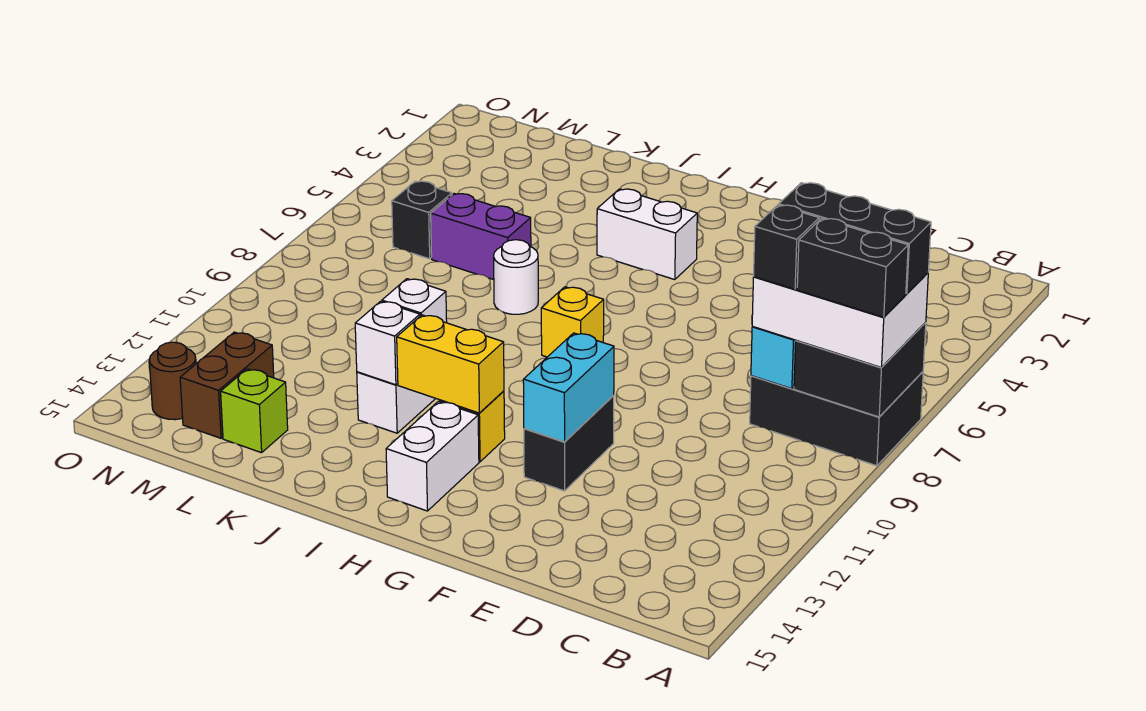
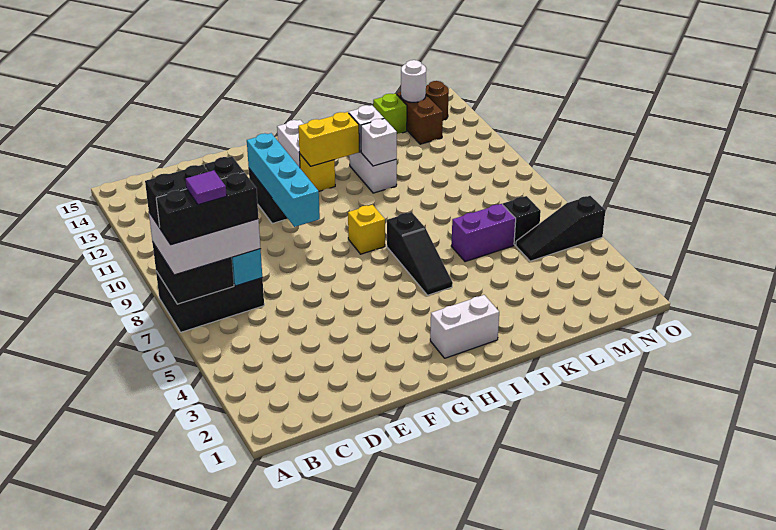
none -> purple 1x1 tile [186,170,227,205]
cyan 1x2 brick [523,333,614,442] -> cyan 1x4 brick [247,133,320,227]
white 1x2 brick [597,189,697,280] -> white 1x2 brick moved to [430,295,499,358]
none -> black 1x3 slope [387,212,453,295]
white 1x1 round brick [494,240,538,314] -> white 1x1 round brick moved to [401,60,426,102]
none -> black 1x3 slope [516,196,605,261]

